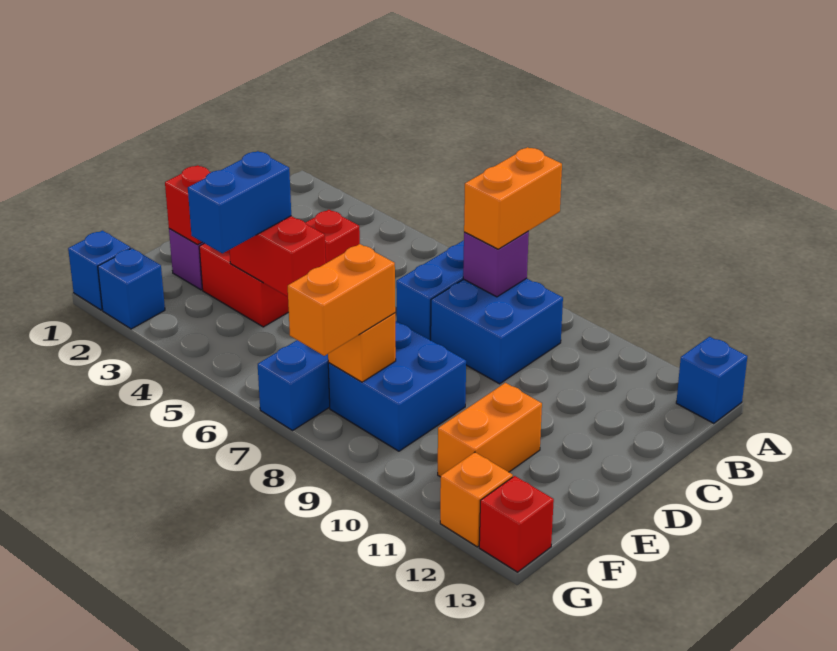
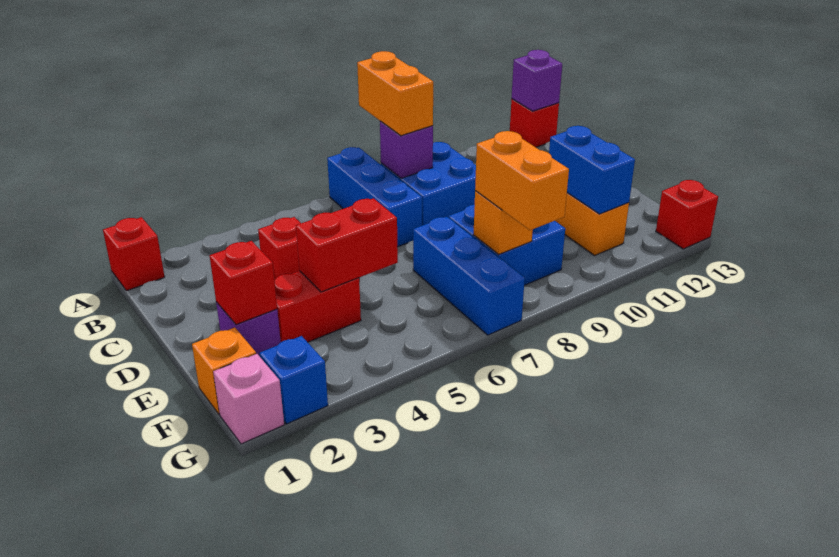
none -> red 1x1 brick [103,217,165,291]
blue 1x1 brick [676,337,747,423] -> red 1x1 brick [510,99,559,147]
none -> purple 1x1 brick [512,50,562,111]
blue 1x2 brick [188,151,291,253] -> blue 1x2 brick moved to [549,126,635,214]
blue 1x1 brick [68,231,131,310] -> pink 1x1 brick [213,354,284,444]
orange 1x1 brick [440,452,513,547] -> orange 1x1 brick moved to [192,327,256,414]

